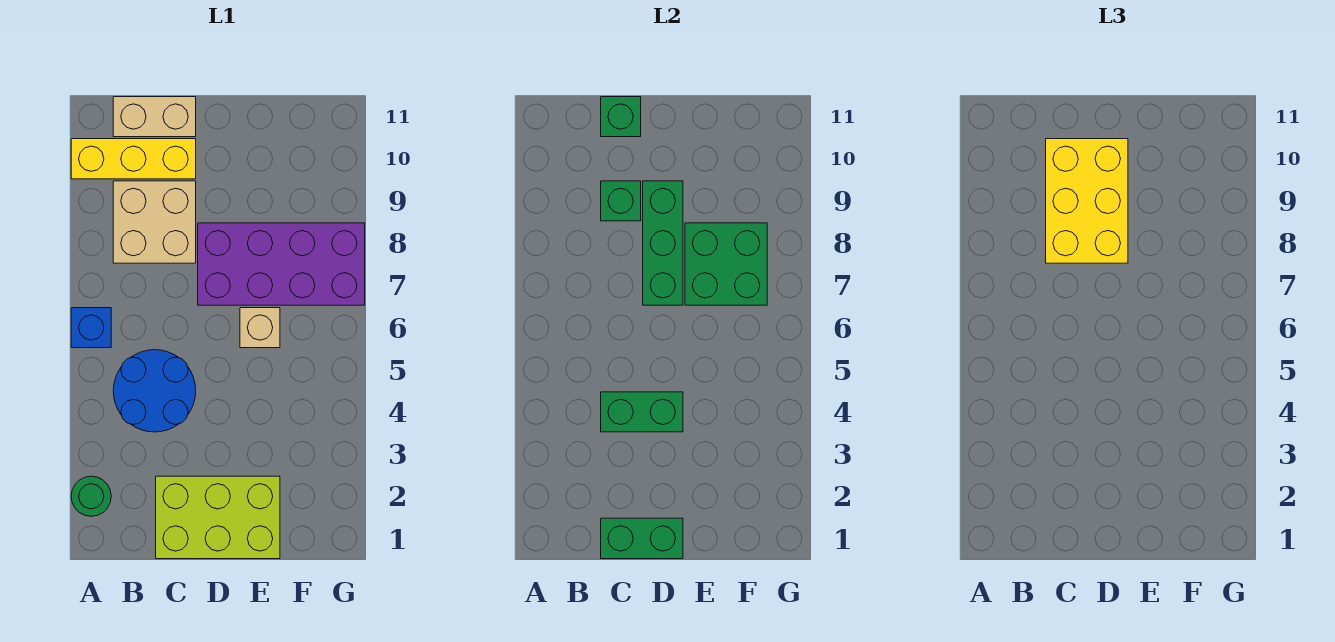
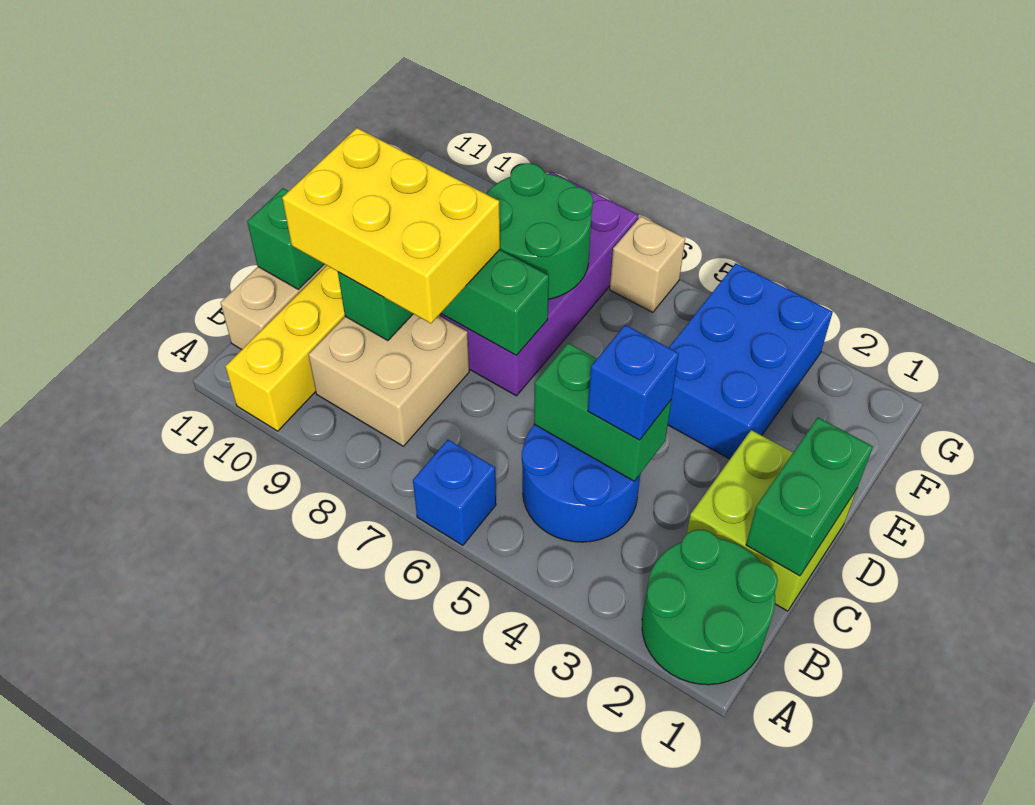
green 1x1 round brick [71,476,111,516] -> green 2x2 round brick [642,529,778,685]
lime 2x3 brick [156,476,280,559] -> lime 2x2 brick [687,430,857,611]
green 1x2 brick [601,392,683,432] -> green 1x2 brick turned to [534,343,672,481]
none -> blue 1x1 brick [588,325,679,440]
none -> blue 2x3 brick [668,263,833,459]
tan 1x1 brick [240,308,280,348] -> tan 1x1 brick moved to [610,216,685,312]
green 2x2 brick [685,223,767,305] -> green 2x2 round brick [486,163,593,299]

